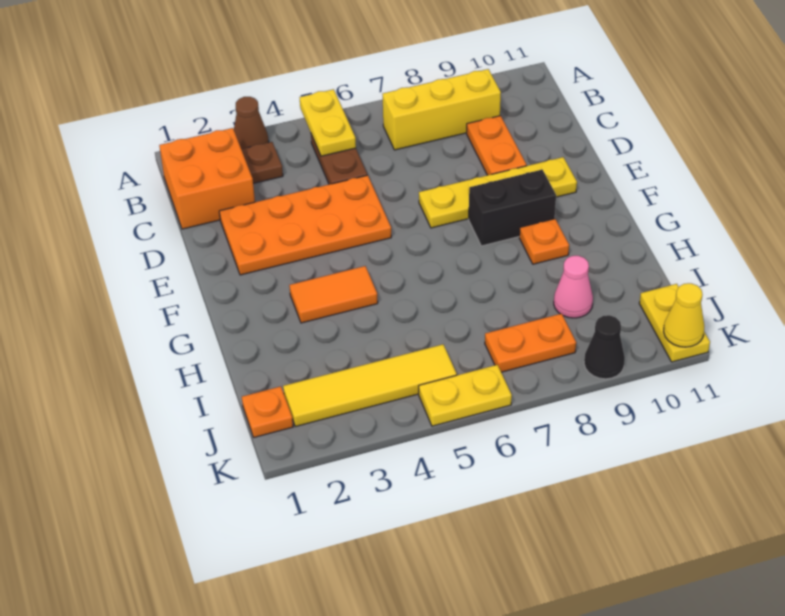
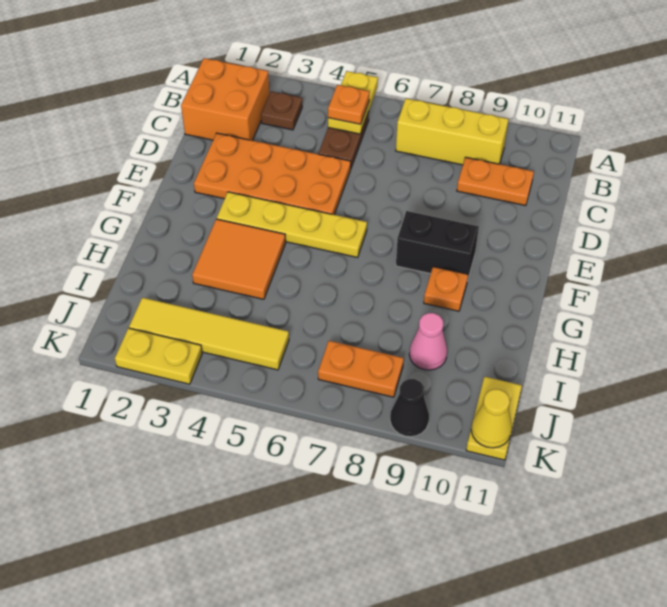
brown 1x1 cone [234,97,269,149] -> none
orange 1x2 plate [467,116,527,175] -> orange 1x2 plate turned to [457,157,534,206]
yellow 1x4 plate [419,157,577,228] -> yellow 1x4 plate moved to [217,192,367,257]
orange 1x2 tile [289,266,378,323] -> orange 2x2 tile [192,219,286,299]
orange 1x1 plate [242,386,293,437] -> orange 1x1 plate moved to [328,85,369,124]
yellow 1x2 plate [419,365,512,426] -> yellow 1x2 plate moved to [115,328,202,384]

